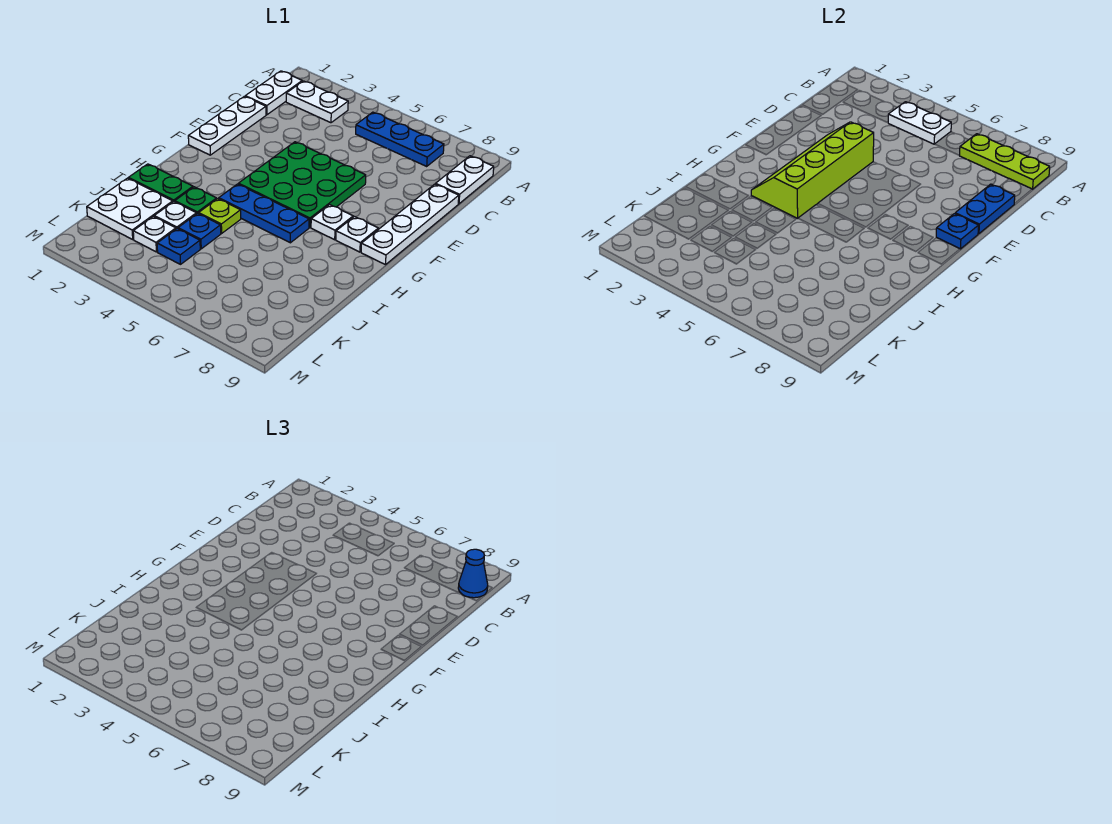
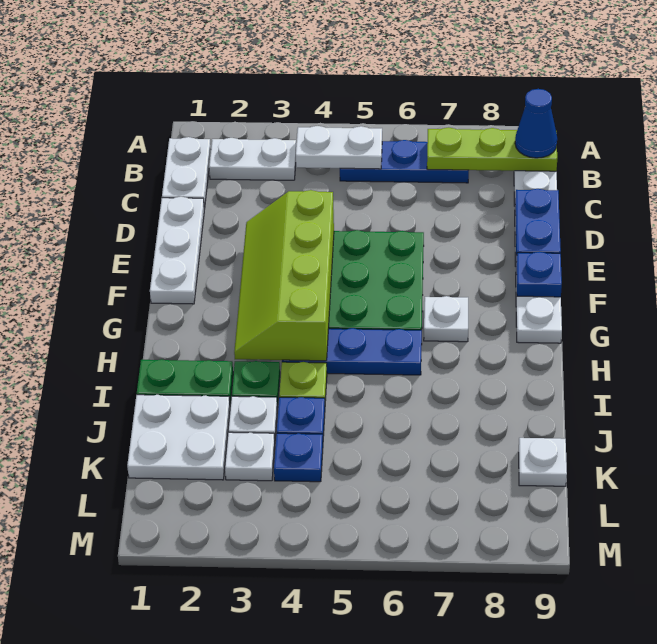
white 1x1 plate [336,217,378,252] -> white 1x1 plate moved to [519,438,567,486]

